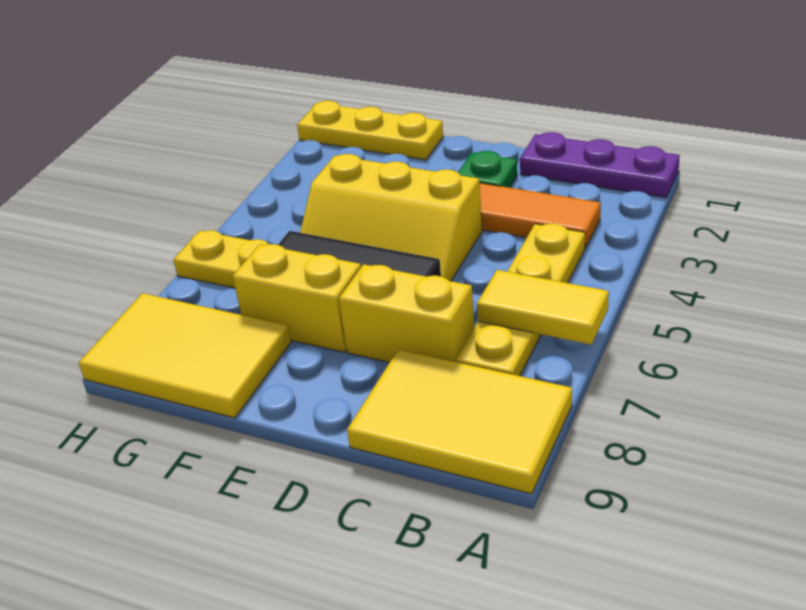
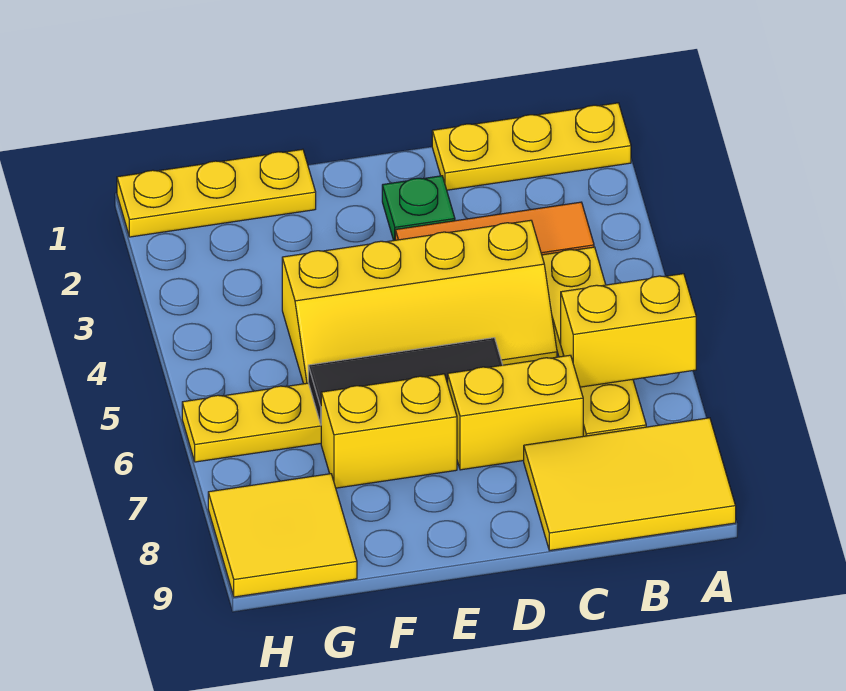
purple 1x3 plate [520,132,680,198] -> yellow 1x3 plate [432,103,631,190]
yellow 1x2 tile [477,270,609,345] -> yellow 1x2 brick [561,274,696,387]
yellow 2x3 slope [300,154,482,281] -> yellow 2x4 slope [282,220,557,384]
yellow 2x3 tile [79,293,291,418] -> yellow 2x2 tile [208,474,357,597]

